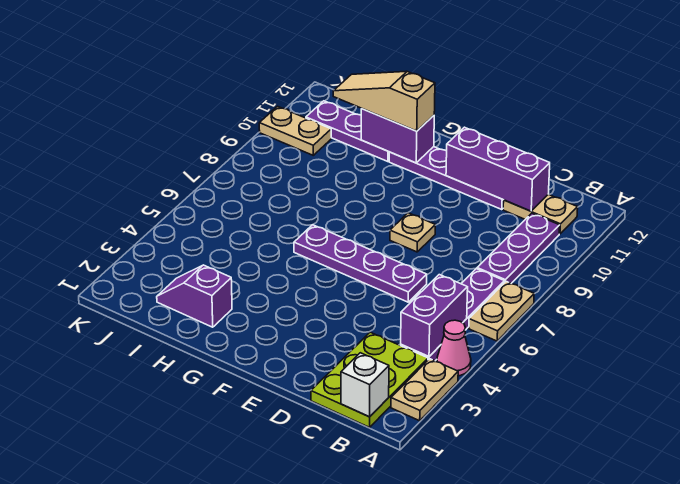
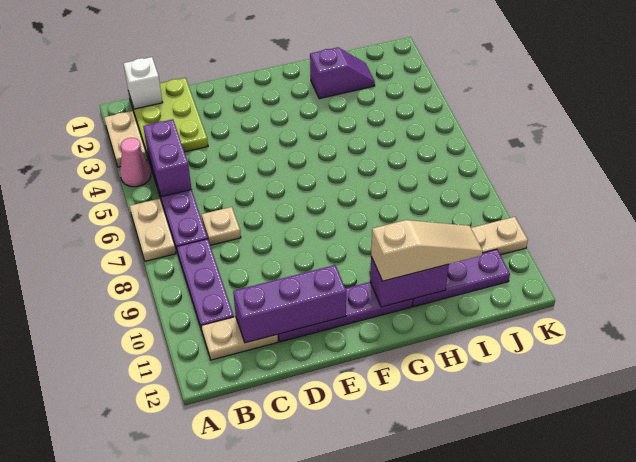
purple 1x4 plate [294,225,427,302] -> none
tan 1x1 plate [390,213,435,252] -> tan 1x1 plate moved to [201,207,241,245]

